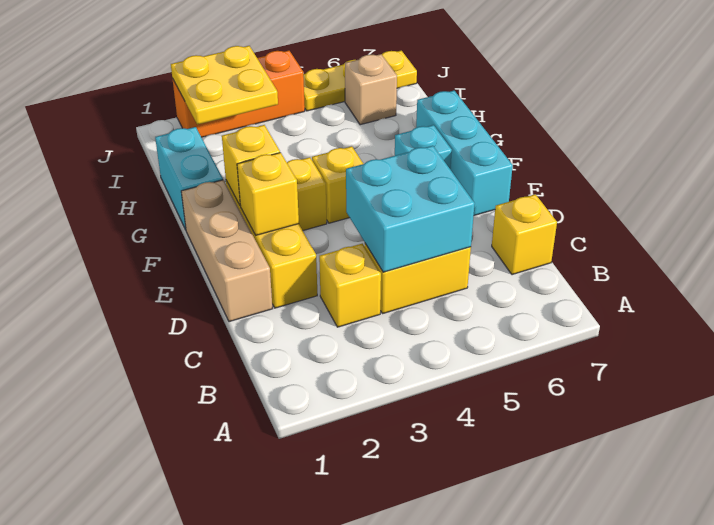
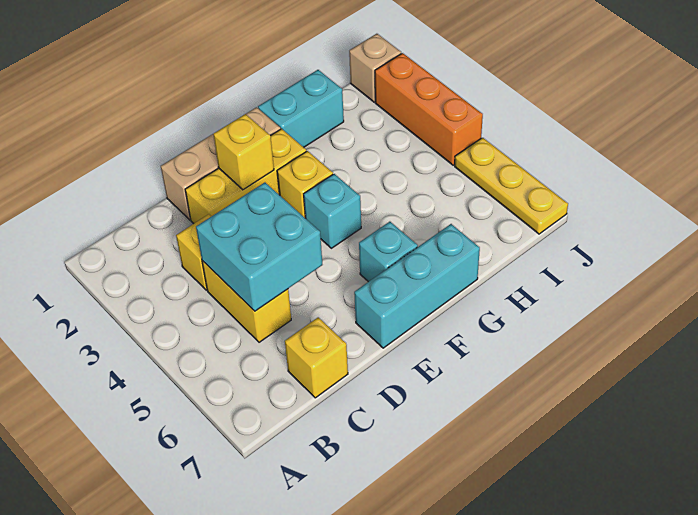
yellow 1x1 brick [222,125,280,205] -> none
yellow 1x1 brick [312,146,363,223] -> cyan 1x1 brick [304,174,361,248]
yellow 2x2 plate [171,46,278,125] -> none
tan 1x1 brick [345,54,397,125] -> tan 1x1 brick moved to [349,34,401,102]

